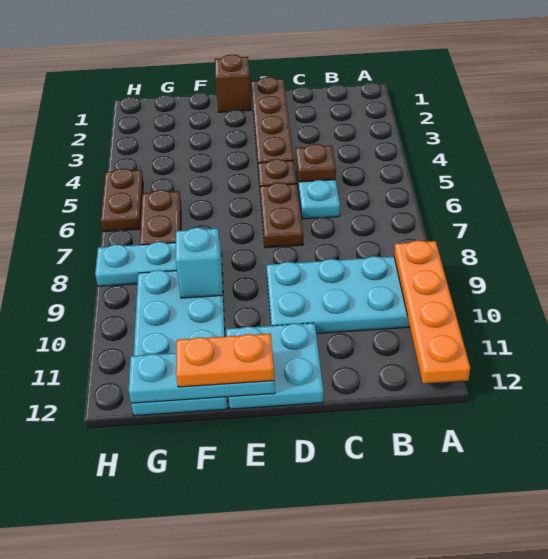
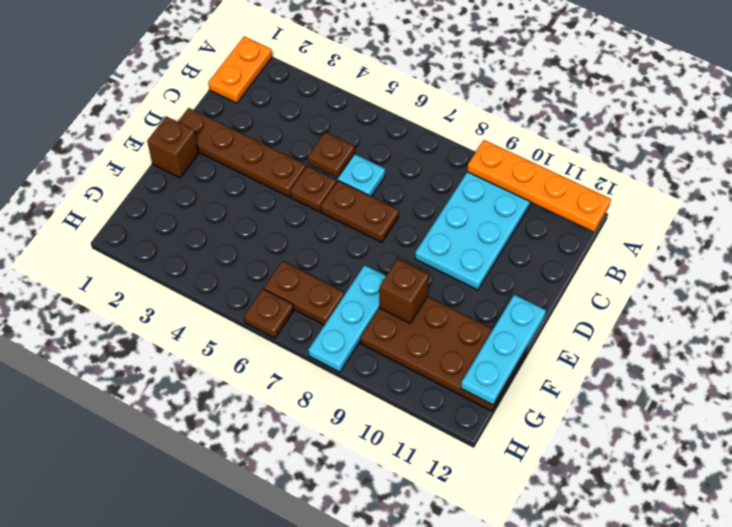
cyan 2x2 plate [226,323,323,409] -> none
orange 1x2 plate [176,333,274,387] -> orange 1x2 plate moved to [208,36,272,103]
cyan 2x4 plate [131,270,227,416] -> brown 2x4 plate [360,297,527,411]
cyan 1x1 brick [176,228,223,298] -> brown 1x1 brick [379,259,429,323]
brown 1x2 plate [101,169,143,232] -> brown 1x1 plate [244,289,294,338]

